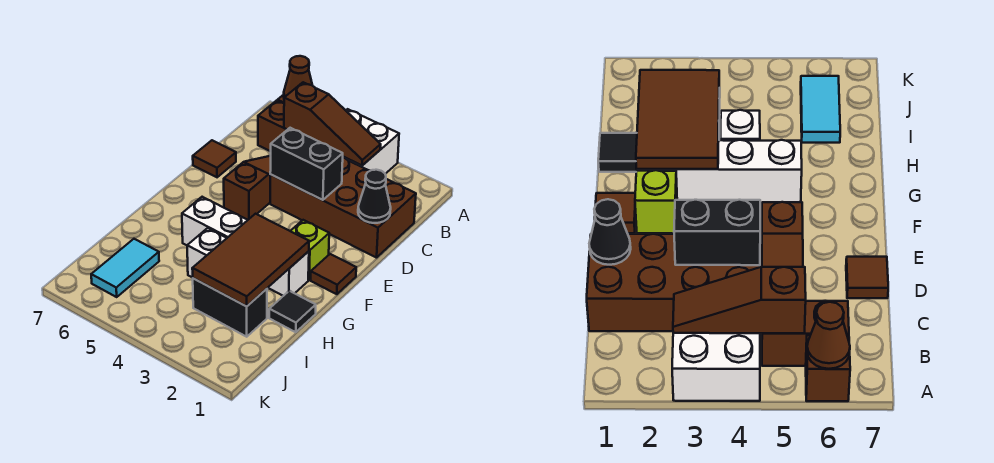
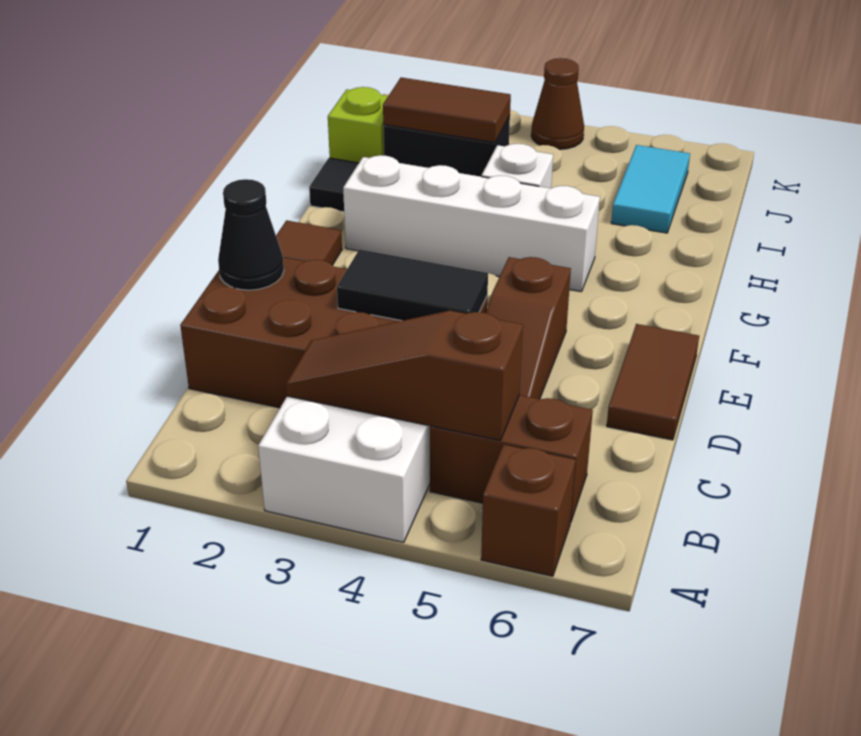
brown 1x1 cone [284,56,312,98] -> brown 1x1 cone moved to [531,58,584,149]
black 1x2 brick [270,128,343,200] -> black 1x2 tile [337,249,488,321]
brown 1x1 tile [193,140,236,177] -> brown 1x2 tile [607,324,699,440]
lime 1x1 brick [291,220,329,280] -> lime 1x1 brick moved to [328,87,388,163]
brown 2x3 tile [192,214,309,306] -> brown 1x2 tile [383,77,511,143]

